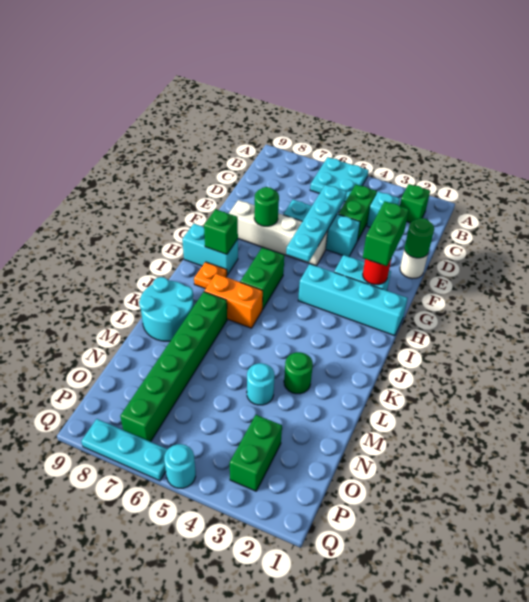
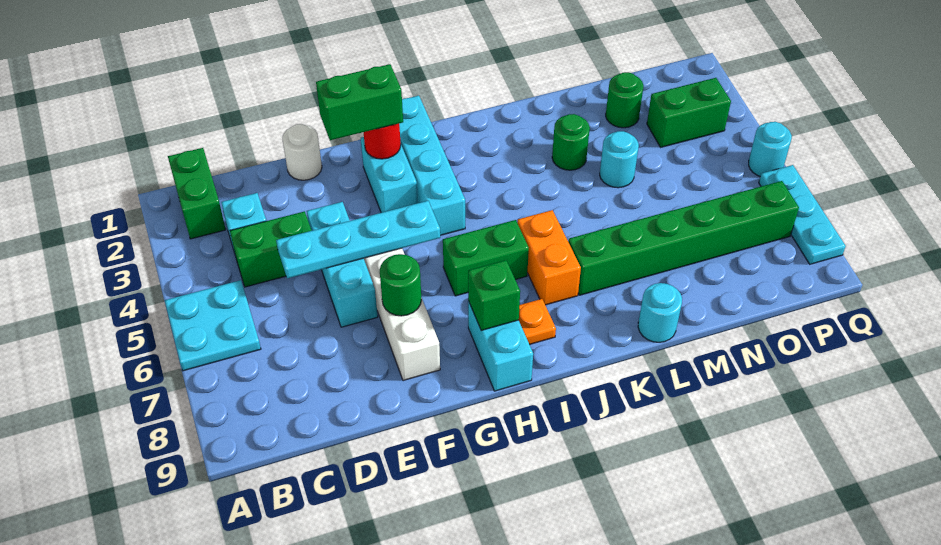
green 1x1 brick [400,184,430,223] -> green 1x2 brick [168,148,226,239]
green 1x1 round brick [404,218,434,258] -> green 1x1 round brick moved to [606,72,644,128]
cyan 2x2 round brick [139,277,194,341] -> cyan 1x1 round brick [638,283,682,342]

